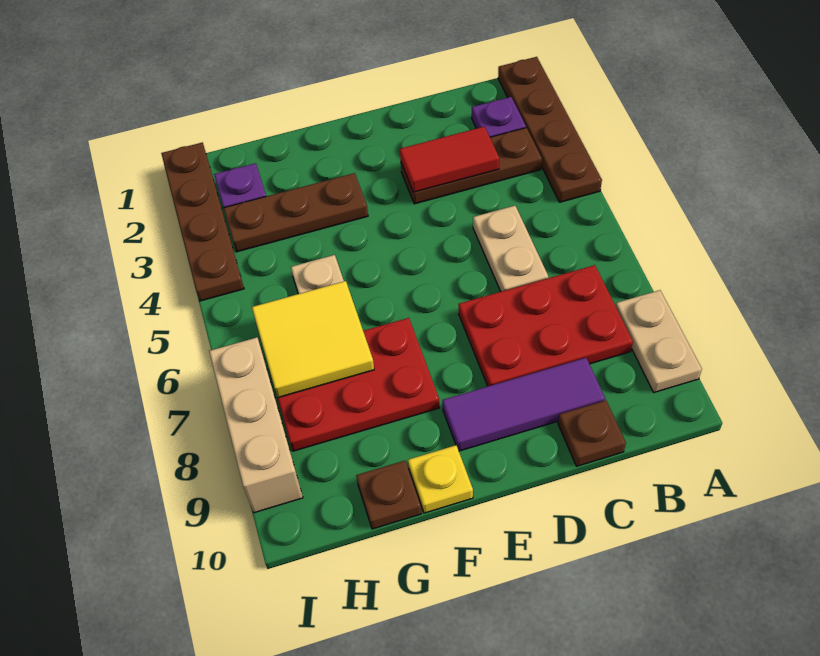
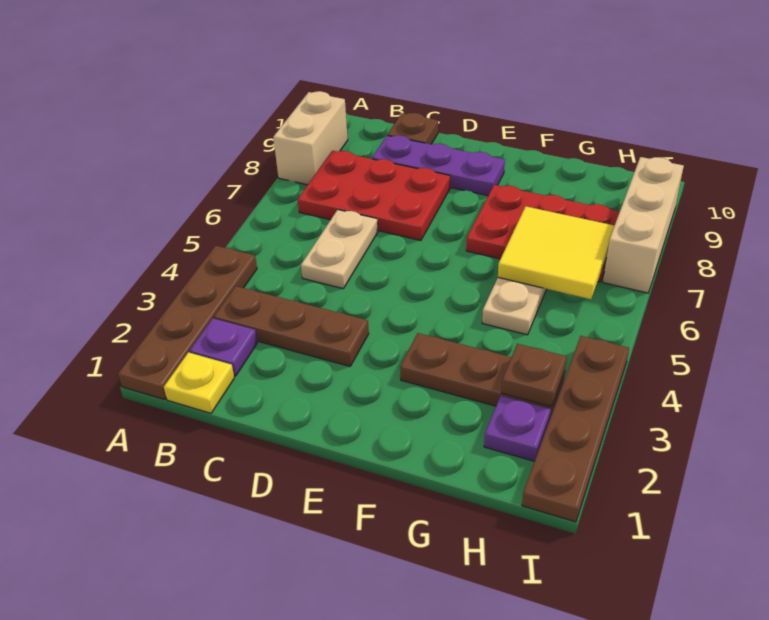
tan 1x2 plate [616,290,702,392] -> tan 1x2 brick [273,91,348,185]
red 1x2 tile [400,126,499,192] -> none
purple 1x3 tile [442,358,605,451] -> purple 1x3 plate [372,135,505,196]
yellow 1x1 plate [408,445,473,513] -> yellow 1x1 plate moved to [164,352,234,413]
brown 1x1 plate [356,461,422,529] -> brown 1x1 plate moved to [501,344,567,407]

